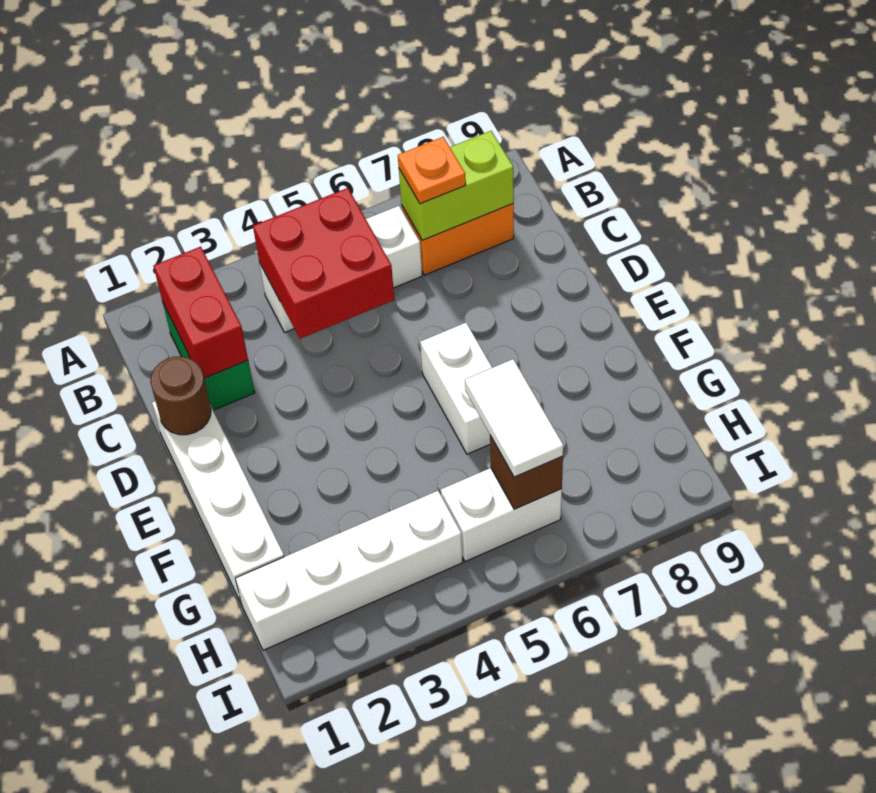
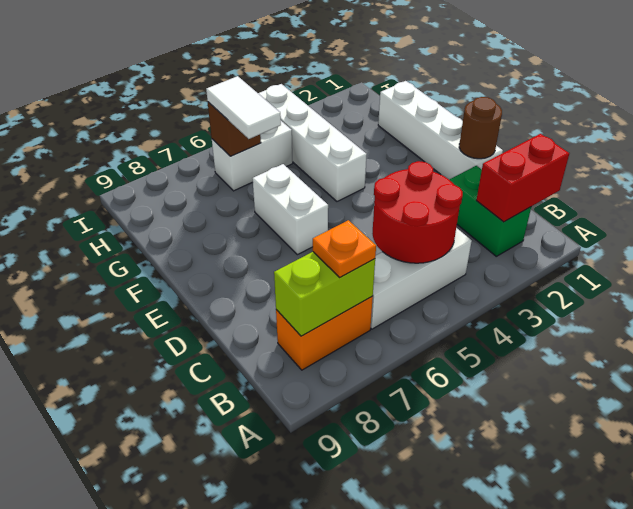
red 1x2 brick [154,247,248,378] -> red 1x2 brick turned to [476,134,569,222]
red 2x2 brick [253,188,394,339] -> red 2x2 round brick [372,161,463,263]
white 1x4 brick [235,491,463,650] -> white 1x4 brick turned to [258,84,367,201]

